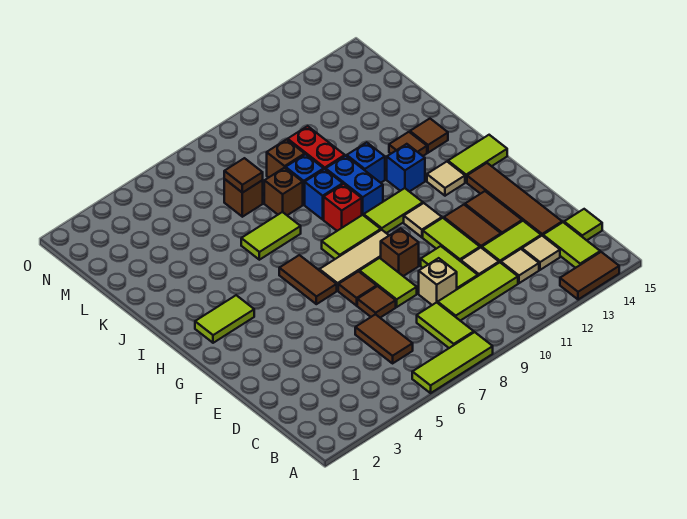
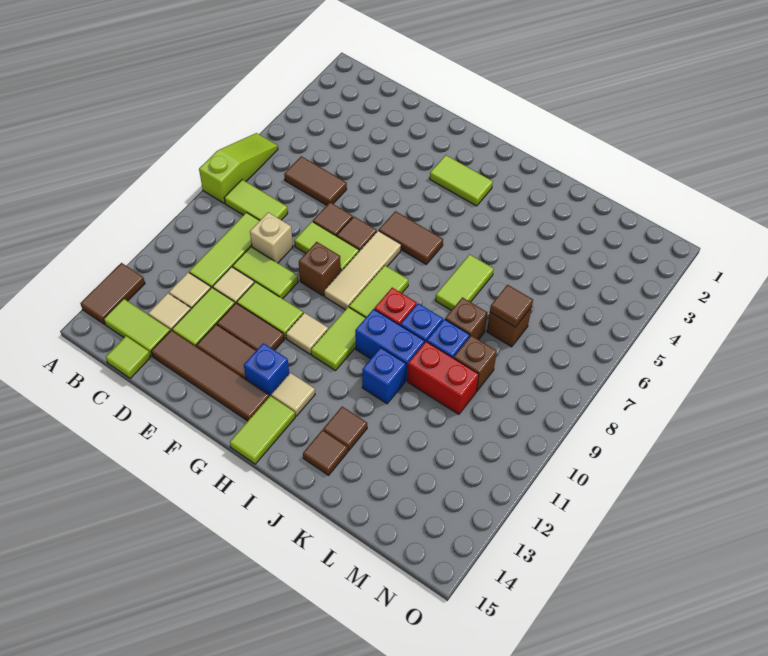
lime 1x3 tile [412,332,493,393] -> lime 1x3 slope [199,133,278,203]
lime 1x2 tile [195,295,254,343] -> lime 1x2 tile turned to [430,155,493,206]
blue 1x1 brick [387,144,425,192] -> blue 1x1 brick moved to [244,343,289,396]

